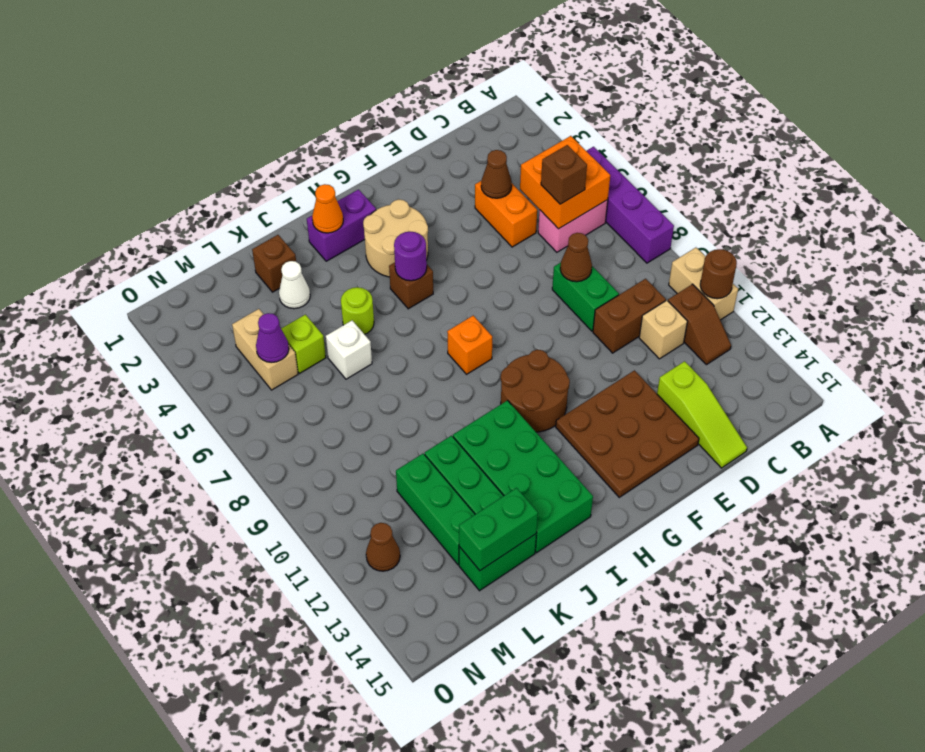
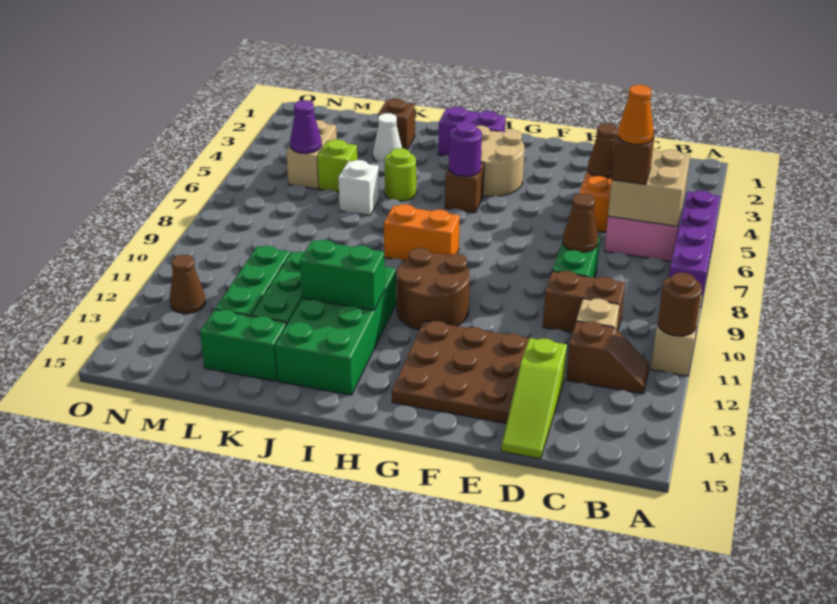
orange 2x2 brick [520,136,610,229] -> tan 2x2 brick [608,150,690,226]
brown 1x2 slope [668,284,731,365] -> brown 1x2 slope turned to [566,321,649,394]
orange 1x1 brick [447,316,492,374] -> orange 1x2 brick [384,204,460,261]
orange 1x1 cone [312,184,343,233] -> orange 1x1 cone moved to [618,85,654,144]
green 1x2 brick [459,488,538,571] -> green 1x2 brick moved to [300,240,385,310]

